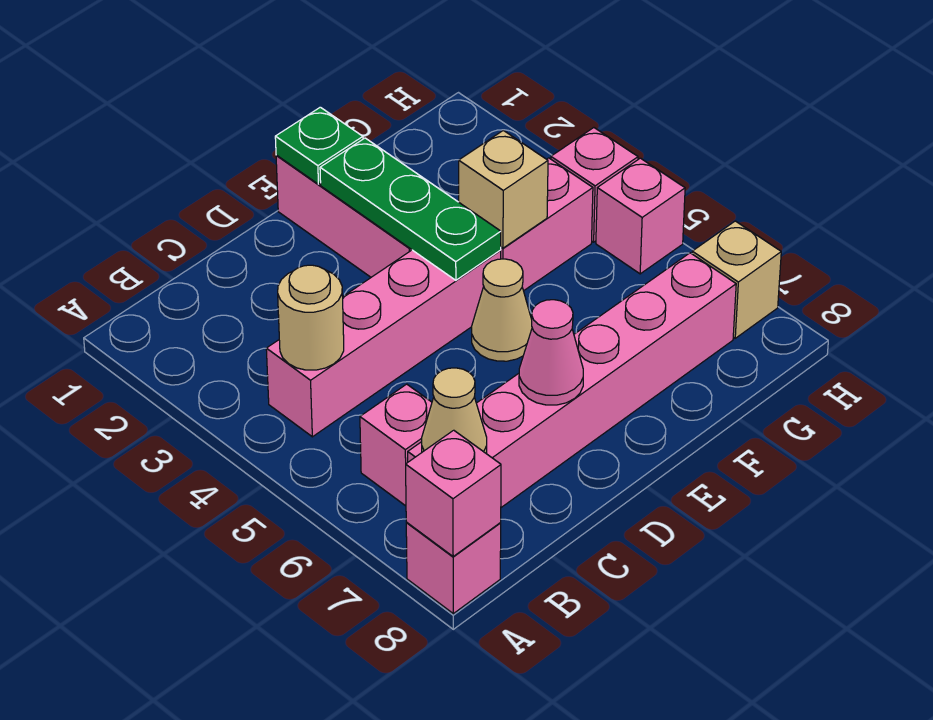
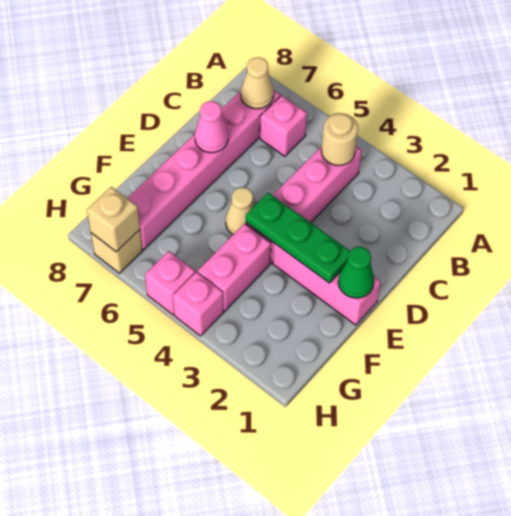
pink 1x1 brick [406,523,501,613] -> none
pink 1x1 brick [406,430,501,556] -> none
green 1x1 plate [275,107,363,184] -> green 1x1 cone [338,247,374,298]
tan 1x1 brick [459,130,548,248] -> tan 1x1 brick moved to [87,187,140,252]

